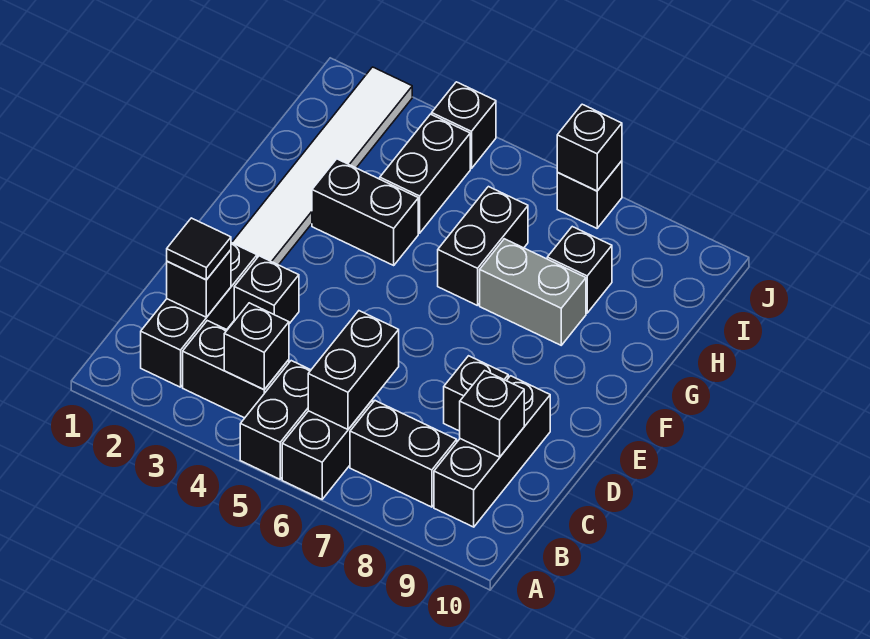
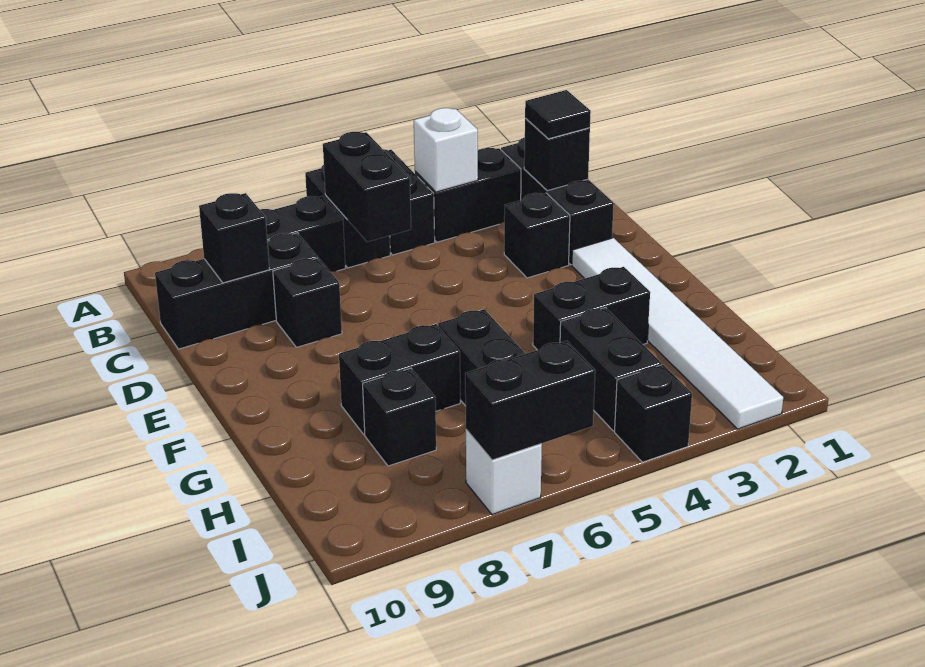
black 1x1 brick [224,303,289,390] -> white 1x1 brick [414,108,478,192]
black 1x3 brick [434,376,550,527] -> black 1x3 brick turned to [155,233,318,349]
grey 1x2 brick [480,239,586,345] -> black 1x2 brick [339,324,460,435]
black 1x1 brick [557,161,622,228] -> white 1x1 brick [466,430,542,515]
black 1x1 brick [557,104,622,191] -> black 1x2 brick [465,341,595,460]

